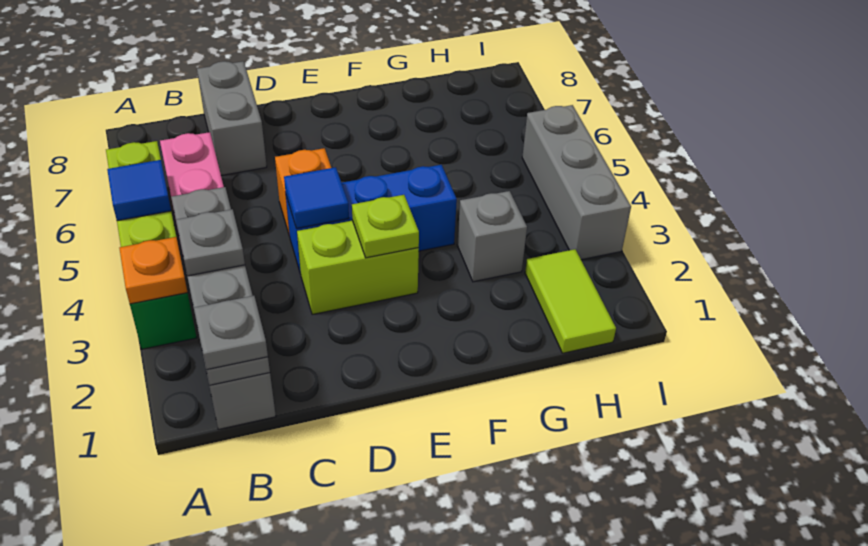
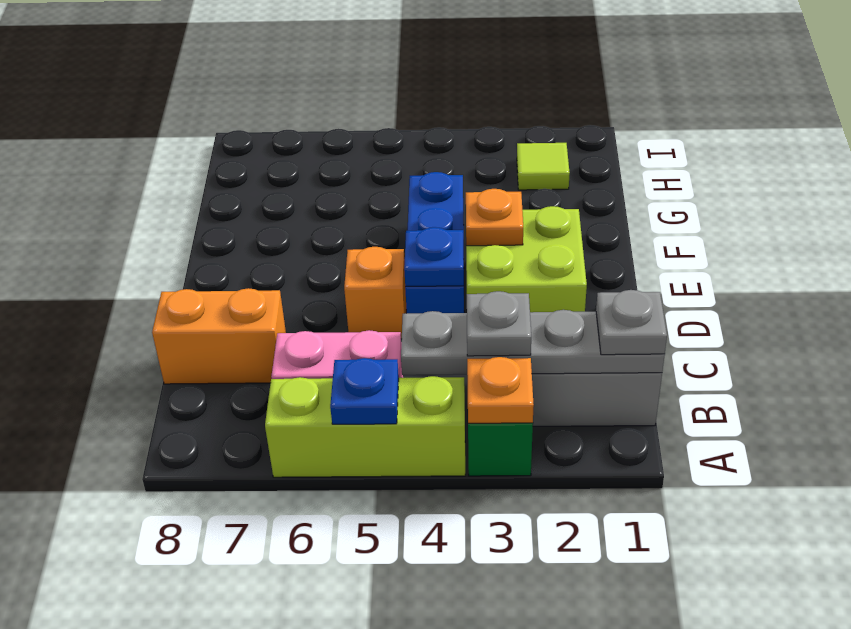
blue 1x1 tile [107,160,171,221] -> blue 1x1 plate [330,358,399,424]
grey 1x2 brick [197,61,267,175] -> orange 1x2 brick [152,288,286,384]
lime 1x2 brick [297,221,419,315] -> lime 2x2 brick [466,206,587,312]
blue 1x1 tile [284,167,349,228] -> blue 1x1 plate [404,227,464,287]
lime 1x1 plate [352,195,419,258] -> orange 1x1 plate [466,189,523,246]
grey 1x1 brick [457,191,527,282] -> none
lime 1x2 tile [525,249,616,353] -> lime 1x1 tile [517,143,570,190]
grey 1x3 brick [522,105,631,260] -> none

